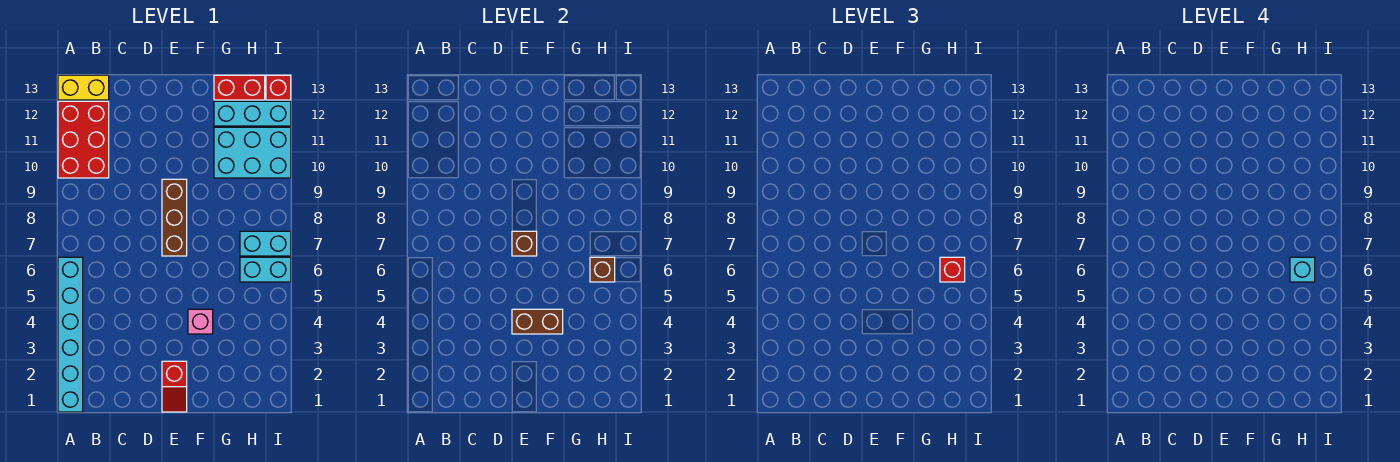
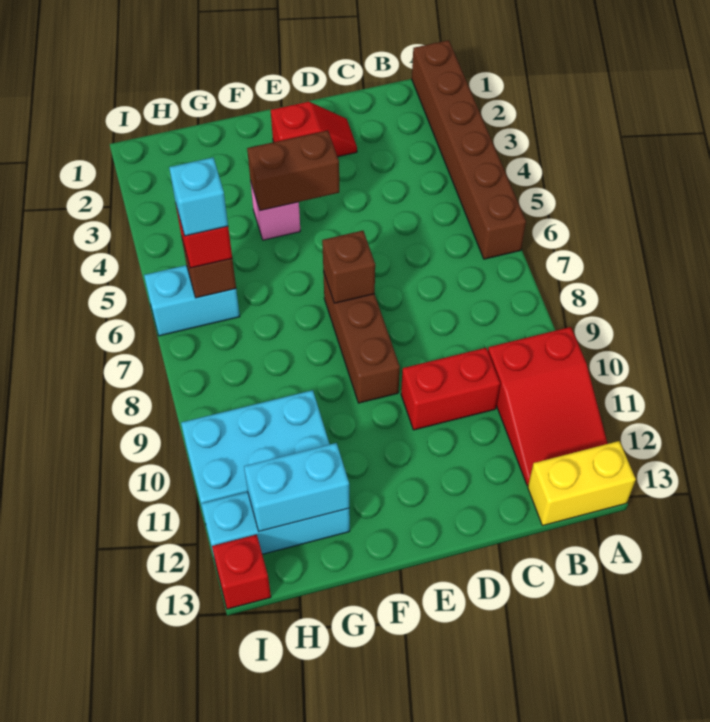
cyan 1x6 brick [58,257,83,412] -> brown 1x6 brick [412,40,526,259]
red 2x3 brick [58,101,109,178] -> red 2x3 slope [488,327,608,485]
red 1x2 slope [162,361,187,412] -> red 1x2 slope turned to [271,102,357,157]
red 1x2 brick [214,75,265,100] -> red 1x2 brick moved to [401,348,500,430]
cyan 1x2 brick [240,231,291,256] -> cyan 1x2 brick moved to [244,443,349,531]

